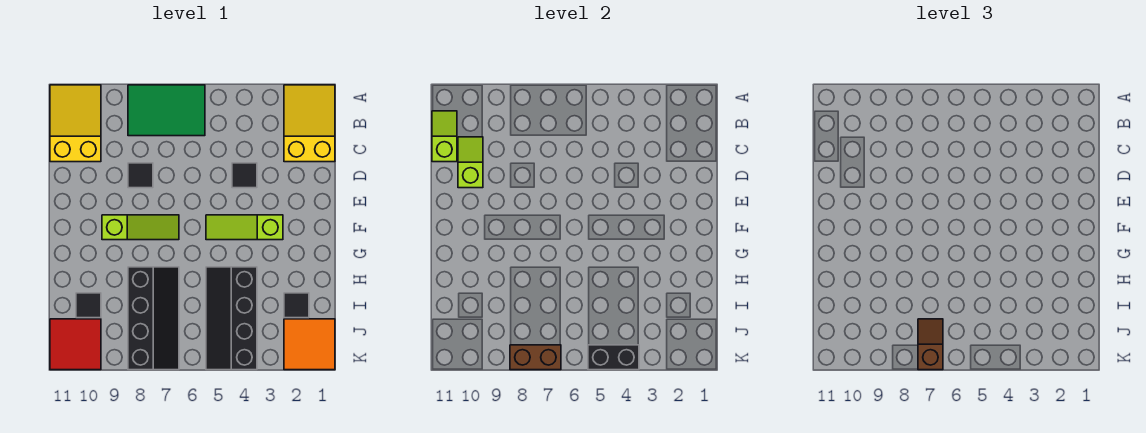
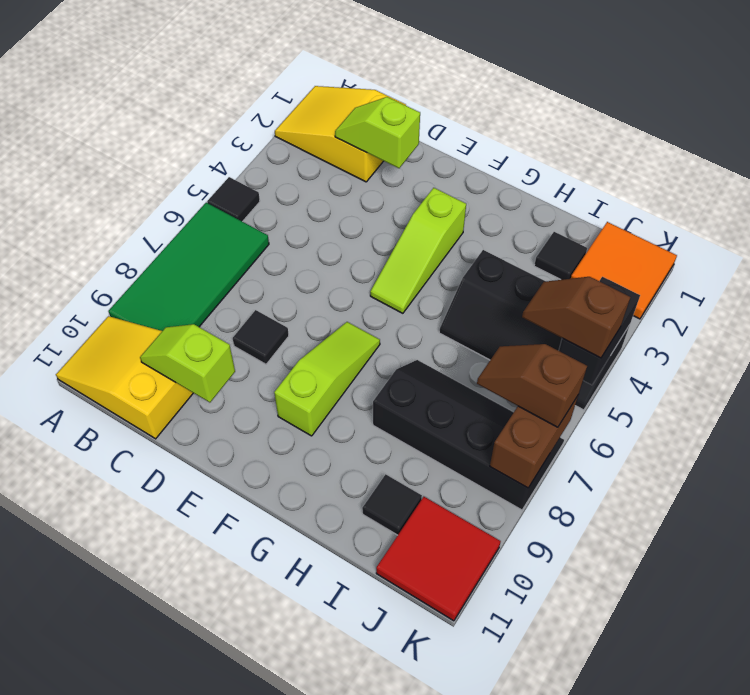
green 2x3 tile [128,85,205,136] -> green 2x4 tile [108,203,269,331]
lime 1x2 slope [432,111,457,162] -> lime 1x2 slope moved to [335,97,420,168]
black 1x1 tile [232,163,257,188] -> black 1x1 tile moved to [207,177,260,222]
none -> brown 1x2 slope [522,277,630,358]

